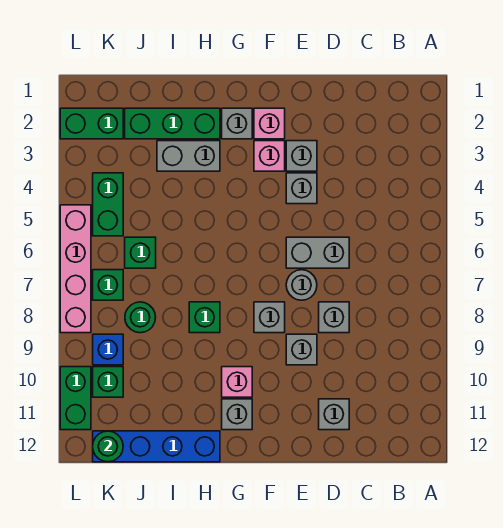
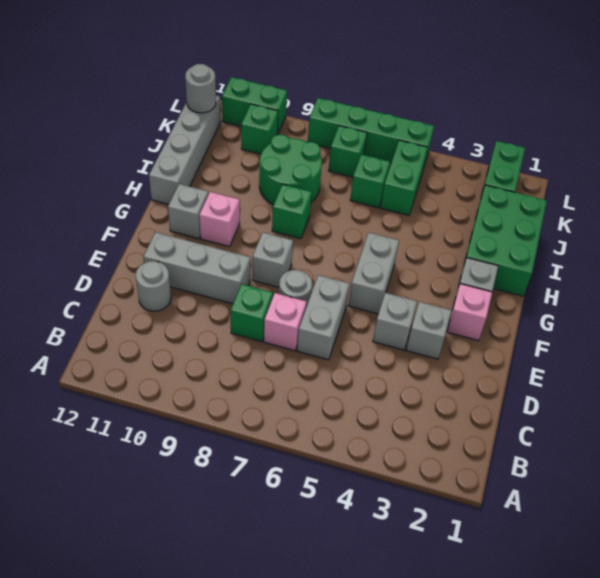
grey 1x1 brick [319,302,349,333] -> green 1x1 brick [231,284,273,342]
grey 1x1 brick [319,399,349,430] -> grey 1x1 round brick [136,261,171,311]
grey 1x1 brick [286,334,317,365] -> grey 1x3 brick [143,232,250,304]
pink 1x1 brick [254,141,285,171] -> pink 1x1 brick moved to [264,293,307,351]
green 1x3 brick [125,108,220,139] -> green 2x3 brick [463,185,547,296]
grey 1x2 brick [157,141,220,171] -> grey 1x2 brick moved to [348,232,399,314]
blue 1x4 brick [93,431,220,462] -> grey 1x4 brick [149,96,221,204]
green 1x1 round brick [125,302,156,333] -> green 2x2 round brick [259,134,322,205]
green 1x2 brick [93,173,123,236] -> green 1x2 brick turned to [380,140,428,215]
blue 1x1 brick [93,334,123,365] -> none
green 1x1 round brick [93,431,123,462] -> grey 1x1 round brick [185,64,216,113]
pink 1x4 brick [60,205,91,333] -> green 1x4 brick [308,98,434,169]

